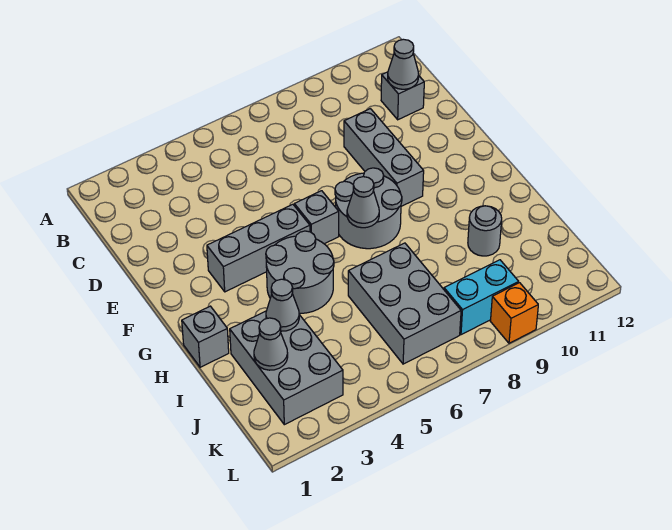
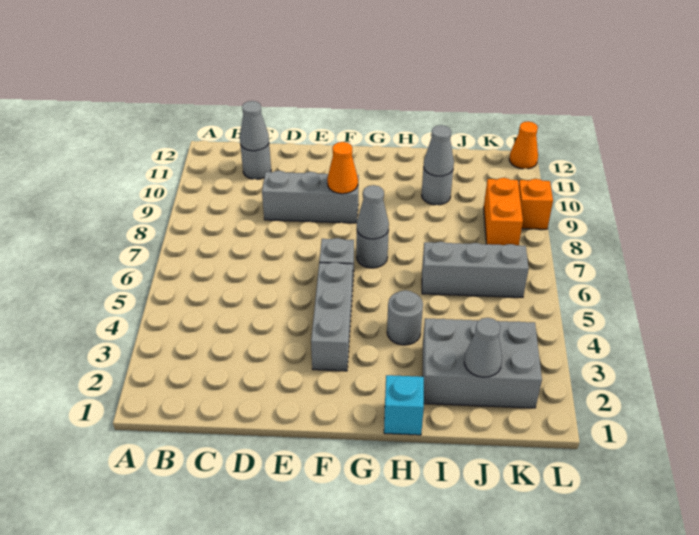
grey 1x1 brick [381,72,424,120] -> grey 1x1 round brick [241,144,271,179]
grey 2x2 round brick [335,168,402,249] -> grey 1x1 round brick [356,230,389,268]
none -> orange 1x1 cone [327,142,358,194]
grey 2x2 round brick [266,231,334,313] -> grey 1x1 round brick [387,290,423,345]
grey 1x1 brick [182,306,229,367] -> cyan 1x1 brick [384,375,424,435]
grey 1x1 cone [266,279,299,331] -> grey 1x1 cone moved to [424,125,454,176]
grey 2x3 brick [348,243,461,364] -> grey 1x3 brick [422,242,529,297]
cyan 1x2 brick [444,260,519,335] -> orange 1x2 brick [484,178,523,245]
none -> orange 1x1 cone [509,121,538,169]

